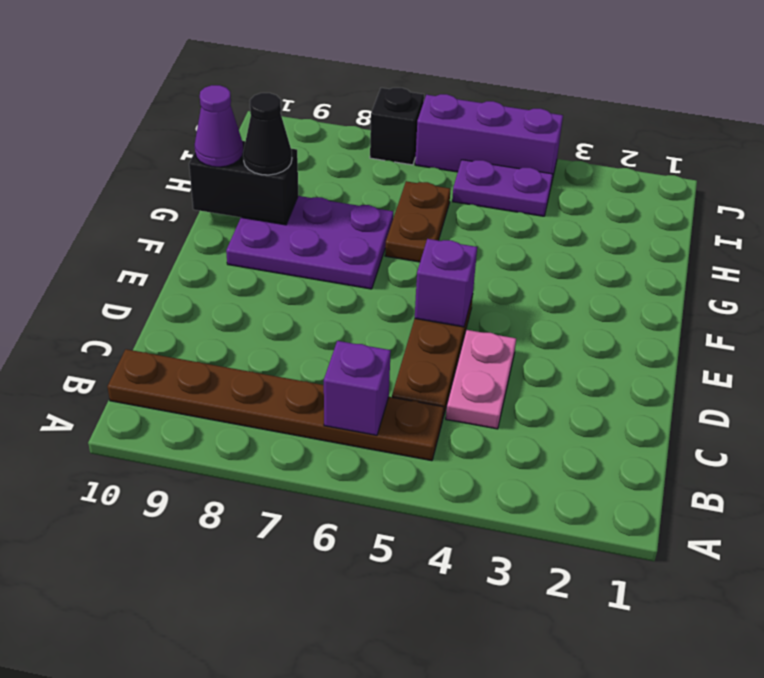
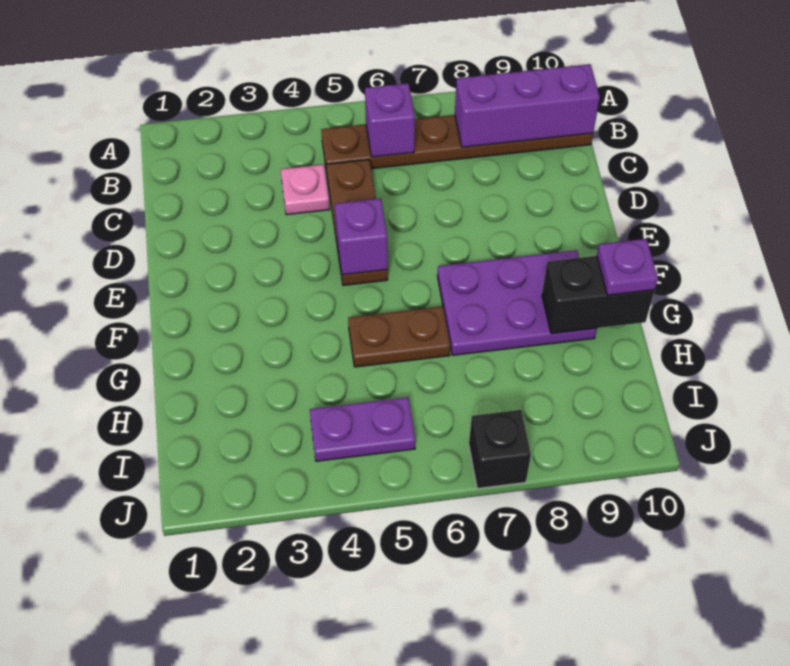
pink 1x2 plate [446,330,516,429] -> pink 1x1 plate [281,164,330,215]
brown 1x2 plate [385,181,451,262] -> brown 1x2 plate turned to [348,306,450,367]
black 1x1 cone [243,93,292,175] -> none
purple 1x1 cone [195,85,243,167] -> purple 1x1 plate [597,239,658,295]
purple 1x3 brick [415,94,563,180] -> purple 1x3 brick moved to [455,64,600,147]

